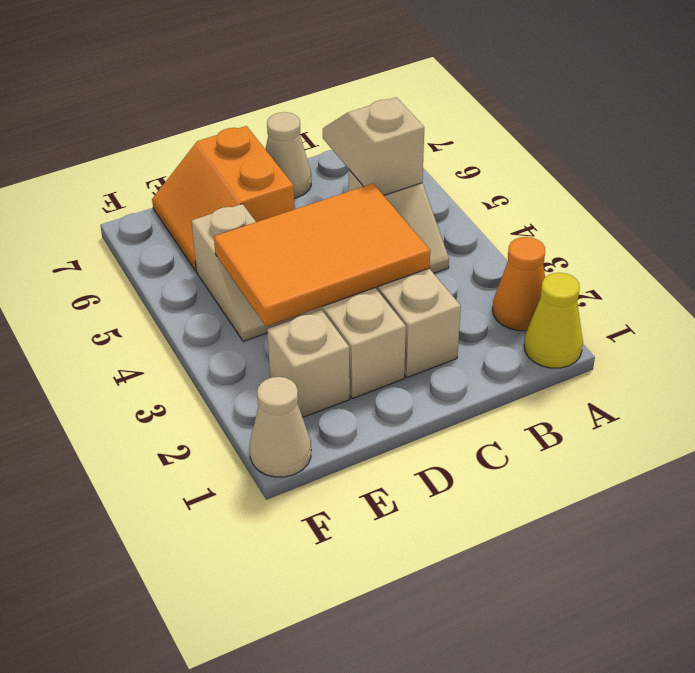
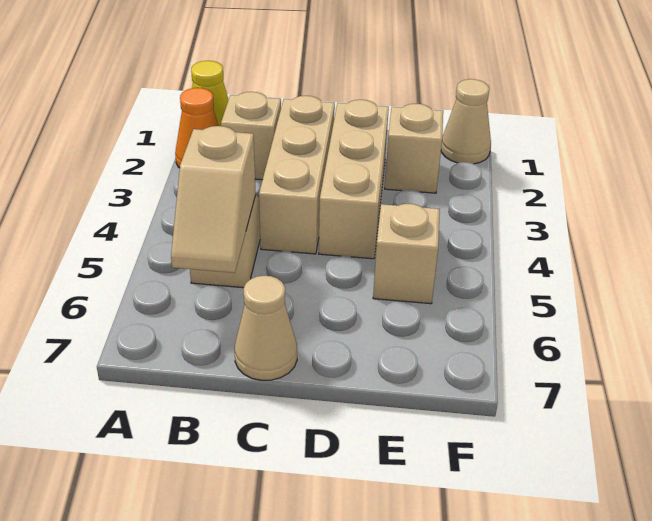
none -> tan 1x1 brick [221,92,281,180]
orange 2x3 tile [214,184,430,326] -> none
orange 2x2 slope [152,126,295,271] -> none

